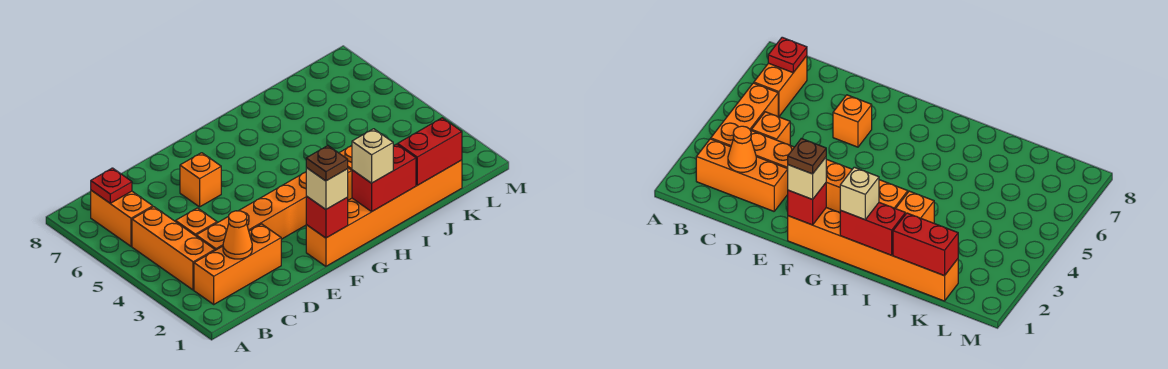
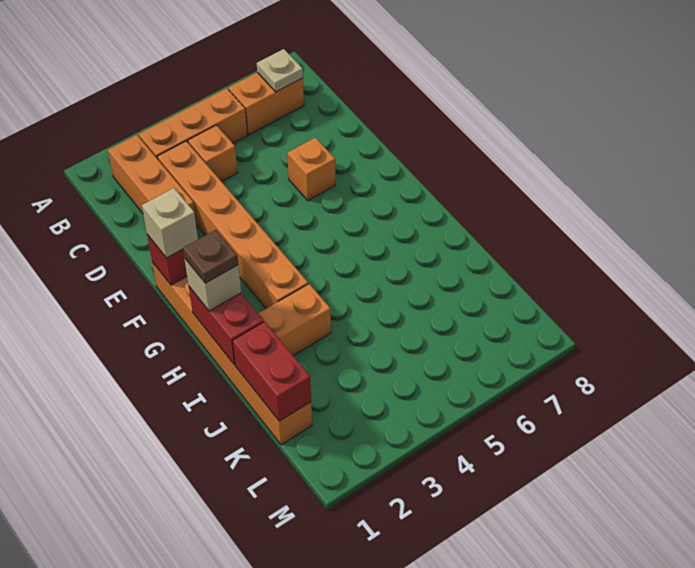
red 1x1 plate [91,168,132,203] -> tan 1x1 plate [257,49,303,92]
orange 1x1 cone [223,211,252,259] -> none
brown 1x1 plate [306,146,348,181] -> brown 1x1 plate moved to [183,230,238,283]

